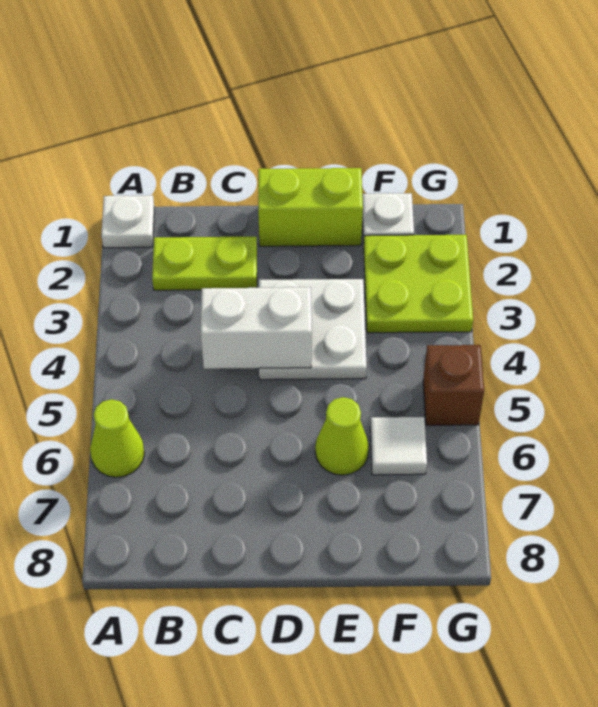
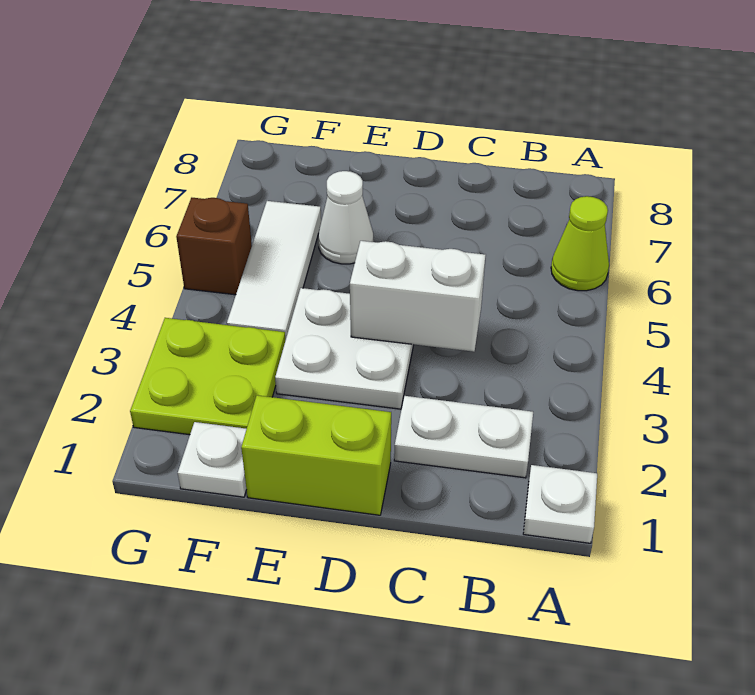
lime 1x2 plate [152,237,257,290] -> white 1x2 plate [394,396,533,478]
lime 1x1 cone [315,397,369,475] -> white 1x1 cone [318,171,373,264]
white 1x1 tile [370,417,427,475] -> white 1x3 tile [227,201,321,340]

